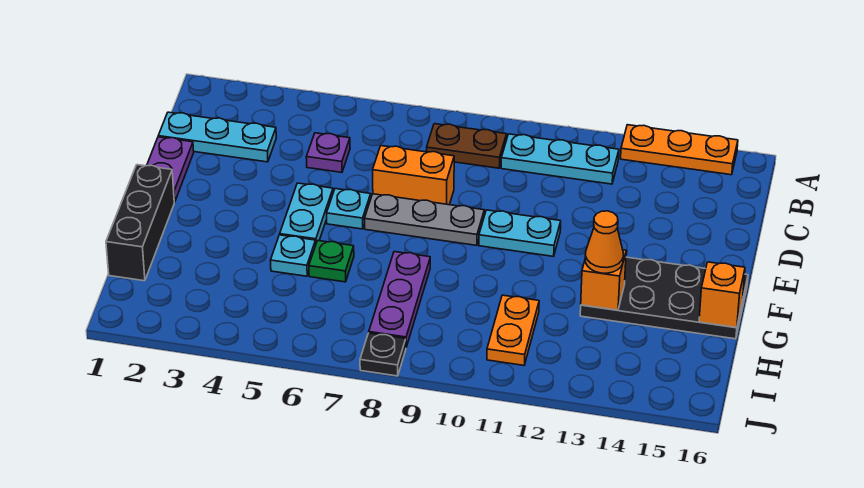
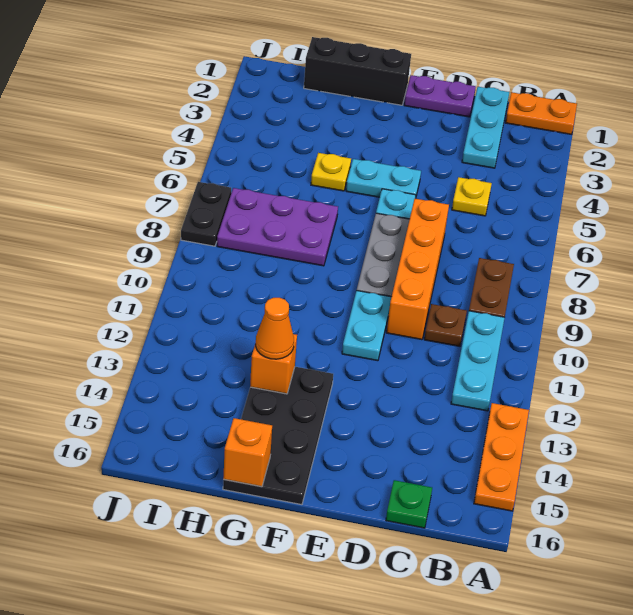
purple 1x1 plate [306,133,350,172] -> yellow 1x1 plate [452,177,492,216]
none -> brown 1x1 plate [424,304,467,346]
orange 1x2 brick [373,146,454,205] -> orange 1x4 brick [387,199,449,340]
cyan 1x1 plate [271,235,316,276] -> yellow 1x1 plate [311,153,351,191]
green 1x1 plate [309,241,354,282] -> green 1x1 plate moved to [386,480,432,528]
purple 1x3 plate [369,252,430,347] -> purple 2x3 plate [217,188,338,266]
orange 1x2 plate [487,295,539,365] -> orange 1x2 plate moved to [505,92,577,134]
black 1x1 plate [360,333,406,376] -> black 1x2 plate [181,182,231,246]

